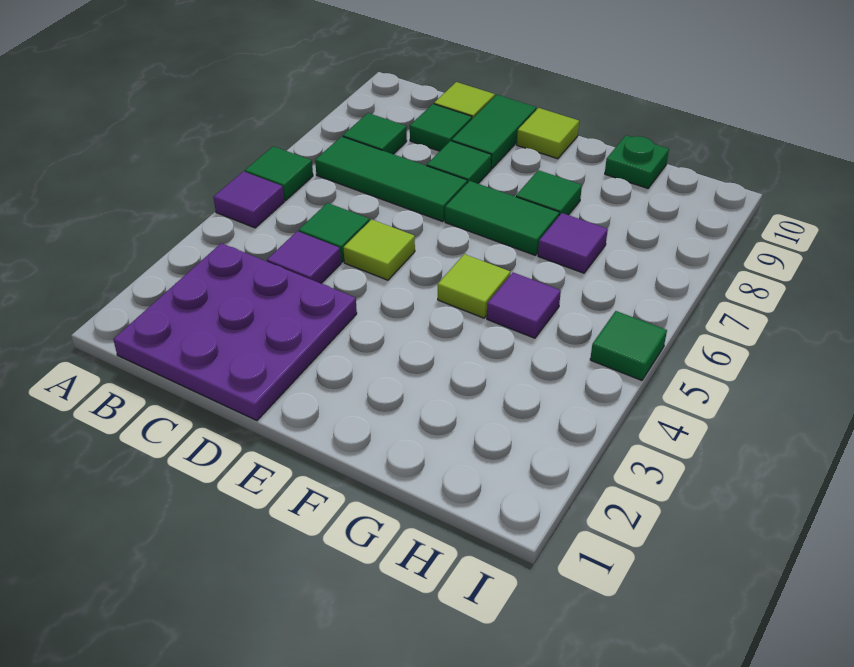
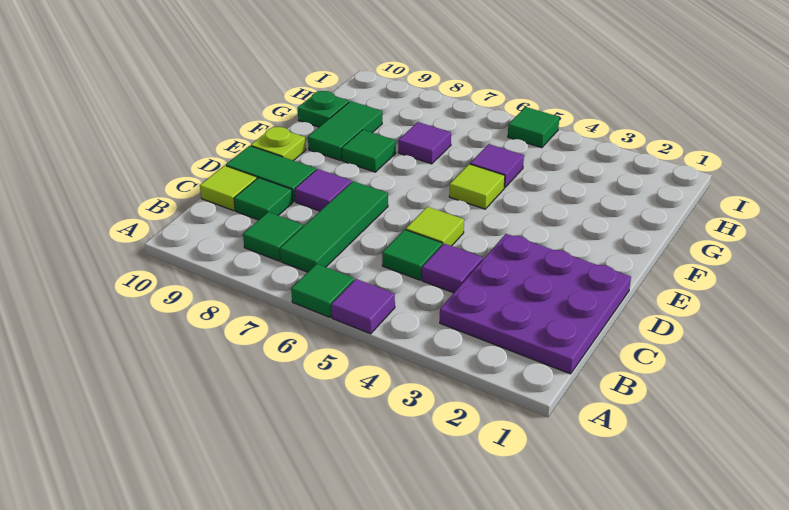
green 1x1 tile [427,141,492,184] -> purple 1x1 tile [295,169,351,211]
green 1x2 tile [445,181,559,255] -> green 1x2 tile moved to [308,101,382,160]
lime 1x1 tile [517,108,579,159] -> lime 1x1 plate [251,127,306,161]

